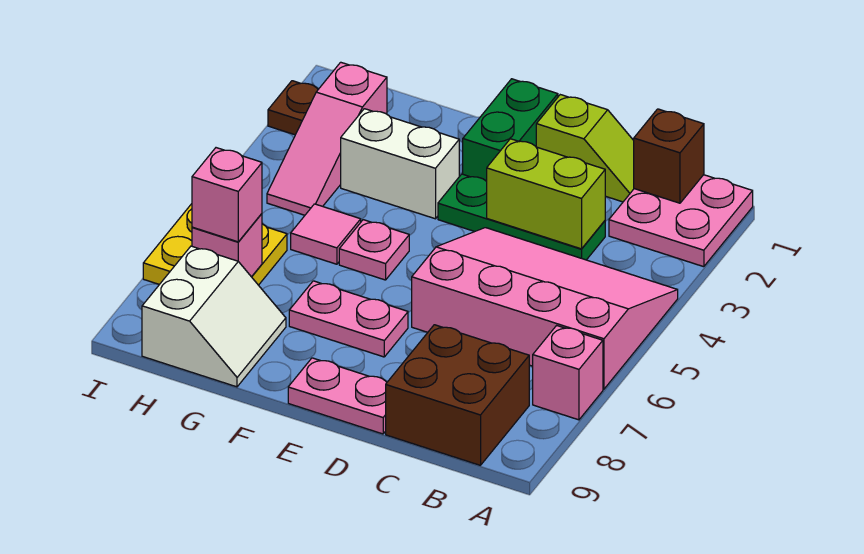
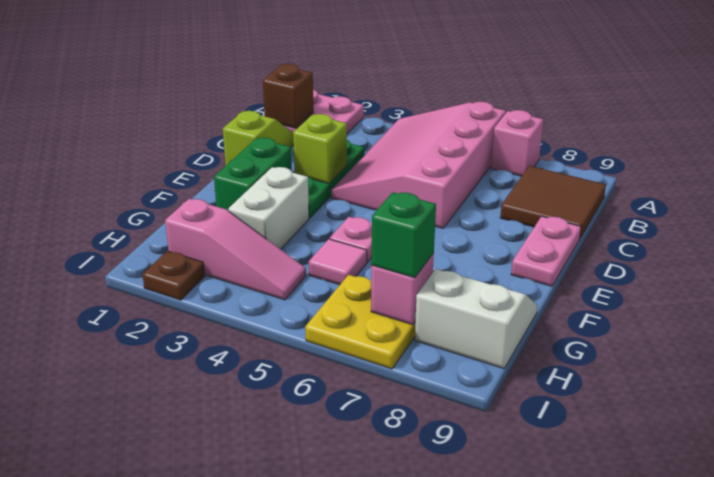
brown 2x2 brick [386,325,529,465] -> brown 2x2 tile [500,166,606,238]
lime 1x2 brick [487,139,605,249] -> lime 1x1 brick [293,114,347,183]
green 1x2 brick [463,79,558,181] -> green 1x2 brick turned to [214,138,292,210]
pink 1x2 plate [289,281,408,357] -> none
pink 1x1 brick [192,148,262,242] -> green 1x1 brick [371,192,436,278]

